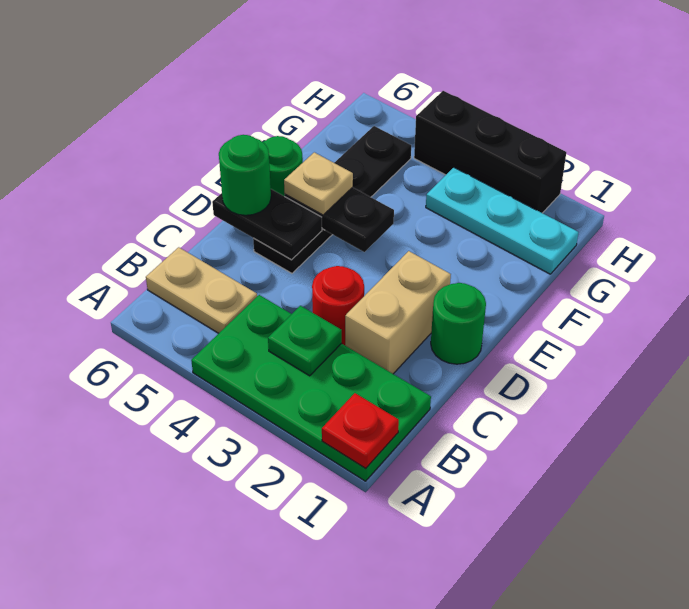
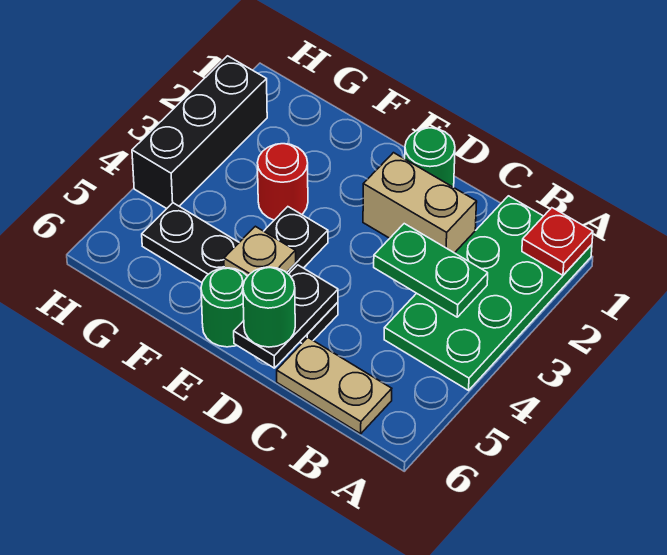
green 1x1 plate [268,306,342,376] -> green 1x2 plate [374,224,488,317]
tan 1x2 plate [146,247,257,333] -> tan 1x2 plate turned to [277,338,392,434]
red 1x1 round brick [312,266,364,345] -> red 1x1 round brick moved to [257,144,308,220]
cyan 1x3 plate [426,167,579,274] -> none

